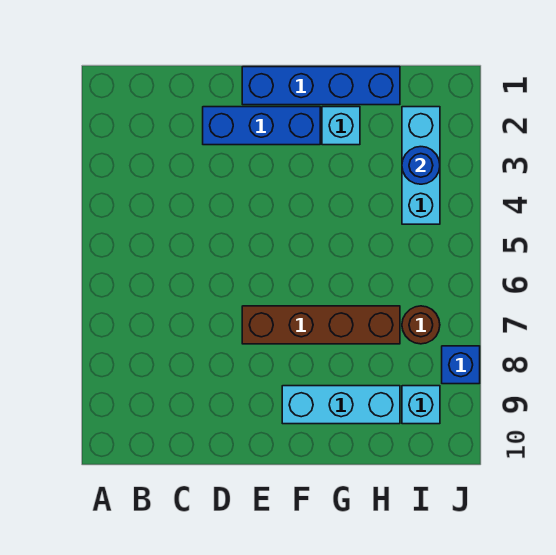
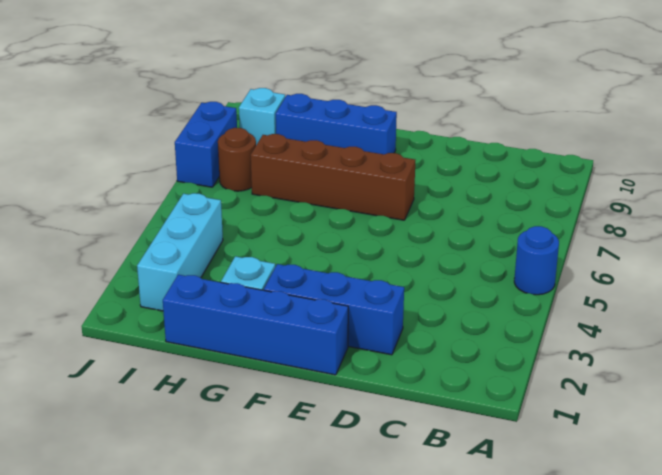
cyan 1x3 brick [282,386,400,424] -> blue 1x3 brick [276,94,397,154]
blue 1x1 round brick [402,147,440,184] -> blue 1x1 round brick moved to [514,226,559,295]
blue 1x1 brick [442,346,480,384] -> blue 1x2 brick [175,102,237,187]

